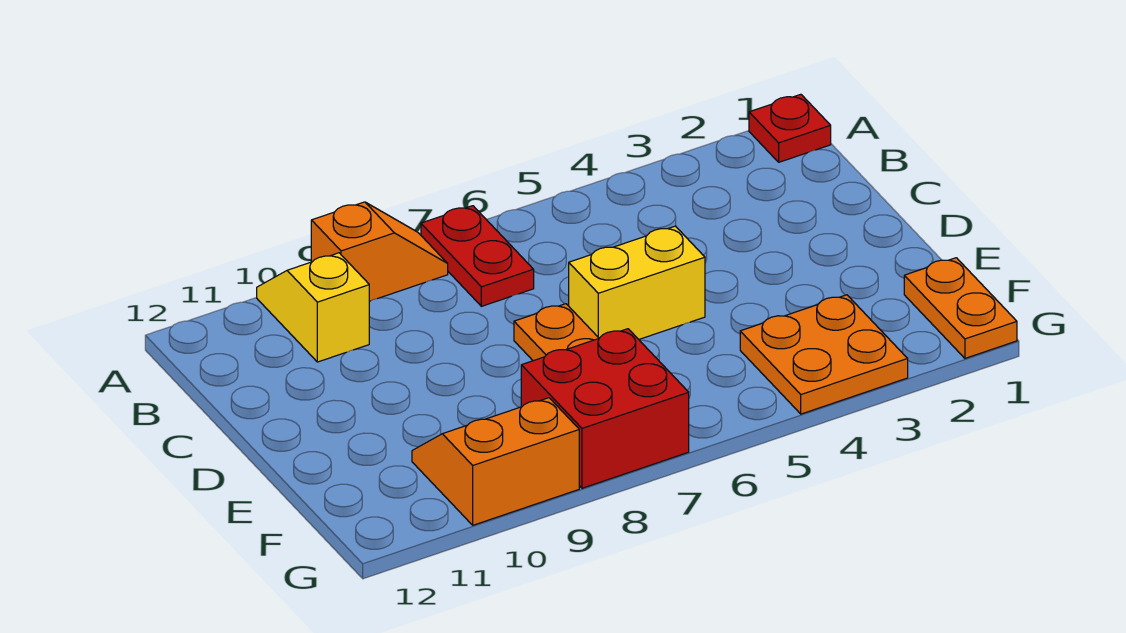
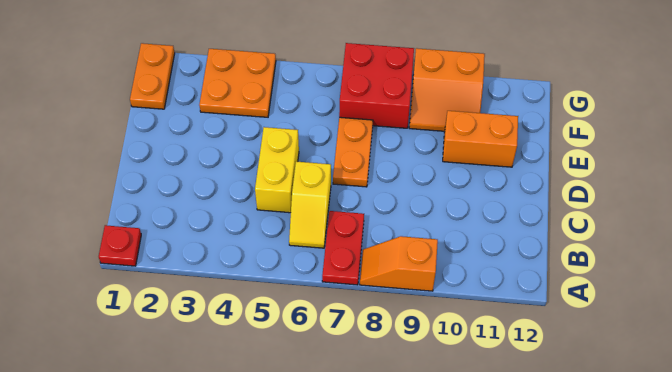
yellow 1x2 slope [257,253,369,362] -> yellow 1x2 slope moved to [289,162,331,248]
yellow 1x2 brick [569,226,705,339] -> yellow 1x2 brick turned to [255,127,299,213]
none -> orange 1x2 brick [443,111,518,167]

